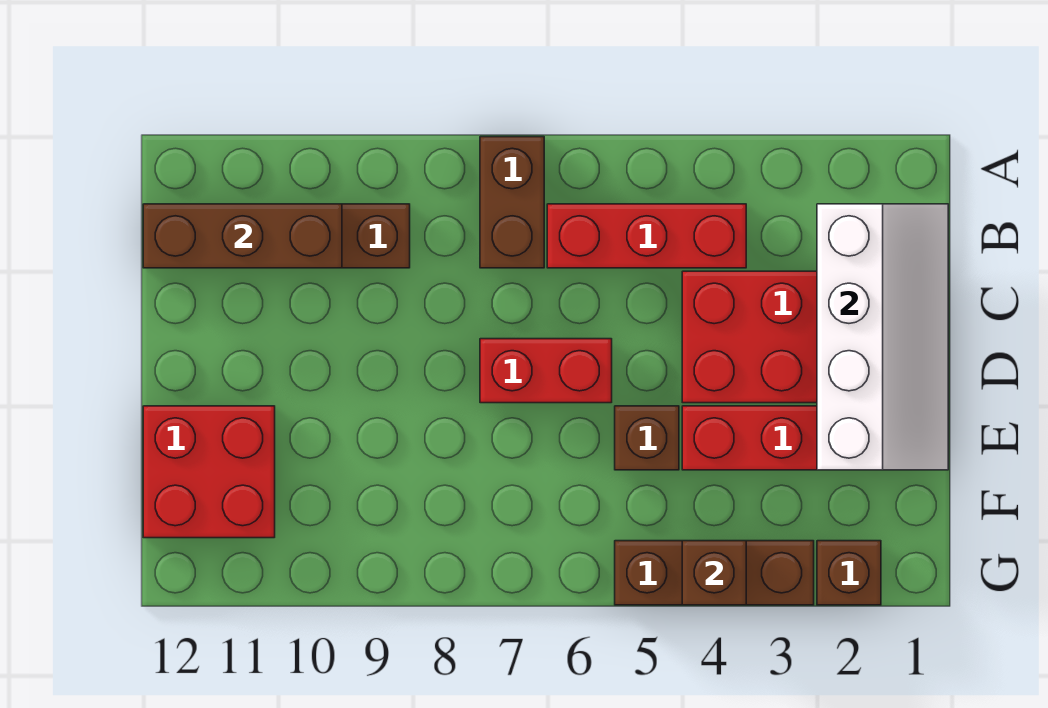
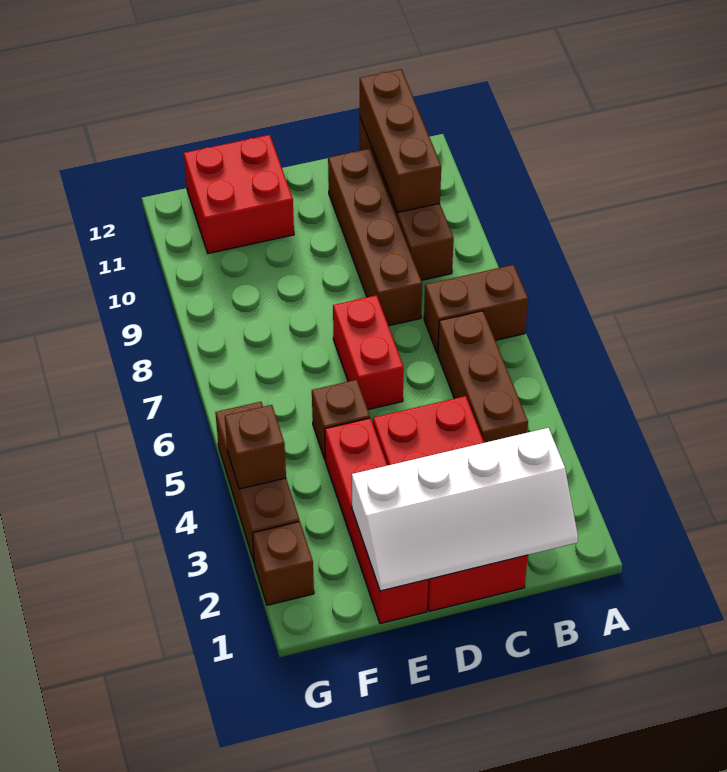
red 1x3 brick [547,204,746,268] -> brown 1x3 brick [438,311,528,443]
none -> brown 1x4 brick [328,149,422,326]

